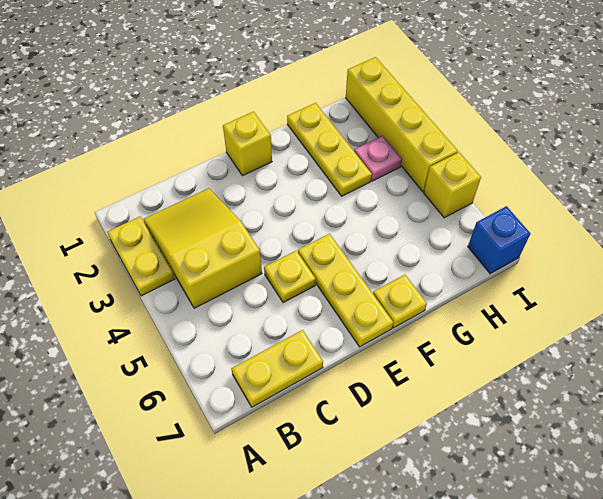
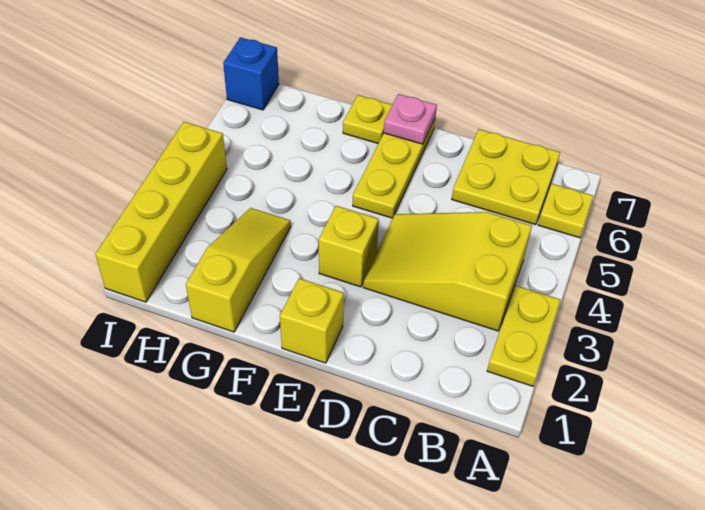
yellow 2x3 slope [144,188,262,308] -> yellow 2x3 slope turned to [363,212,532,331]
yellow 1x2 plate [231,330,323,407] -> yellow 2x2 plate [452,129,560,225]
yellow 1x1 plate [264,251,316,303] -> yellow 1x1 plate moved to [538,184,593,238]
yellow 1x3 plate [287,103,372,196] -> yellow 1x3 slope [186,208,291,332]
pink 1x1 plate [354,136,402,181] -> pink 1x1 plate moved to [384,94,437,144]
yellow 1x1 brick [424,152,481,218] -> yellow 1x1 brick moved to [319,206,379,287]

